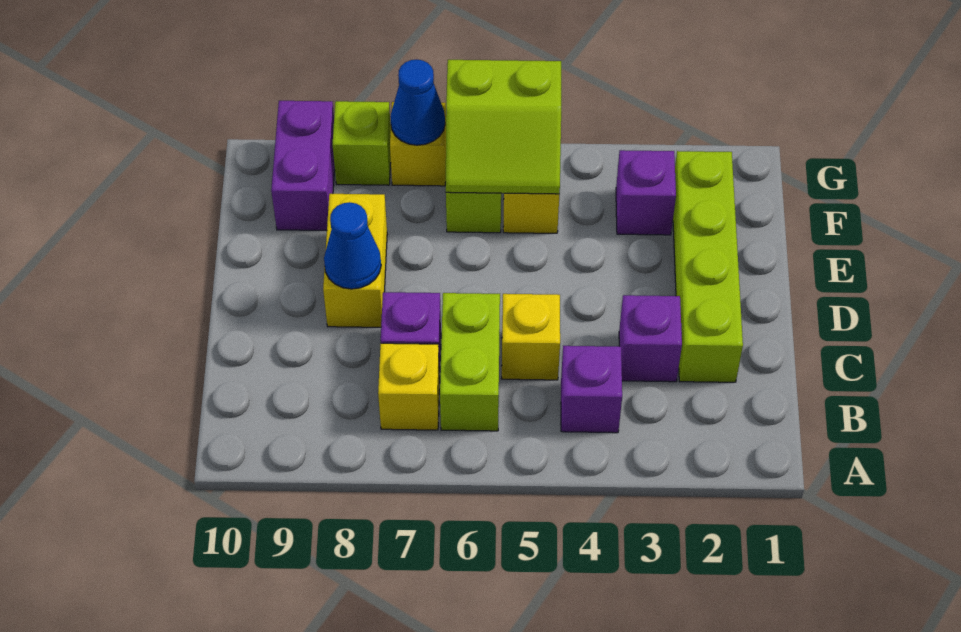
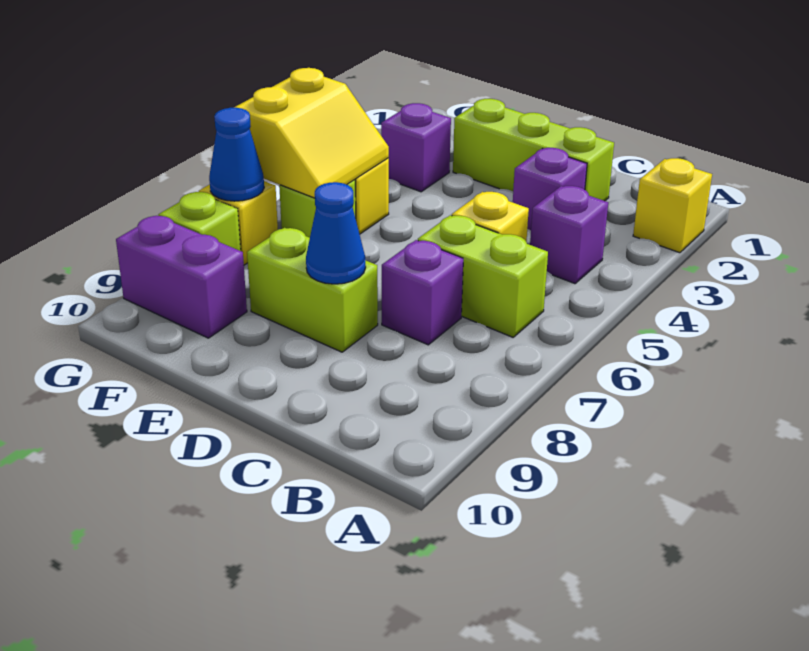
yellow 1x1 brick [378,343,440,430] -> yellow 1x1 brick moved to [633,158,712,253]
lime 1x4 brick [673,151,743,382] -> lime 1x3 brick [453,99,614,201]
yellow 1x2 brick [323,194,387,327] -> lime 1x2 brick [247,228,378,352]
lime 2x2 slope [446,60,561,194] -> yellow 2x2 slope [234,68,389,198]

